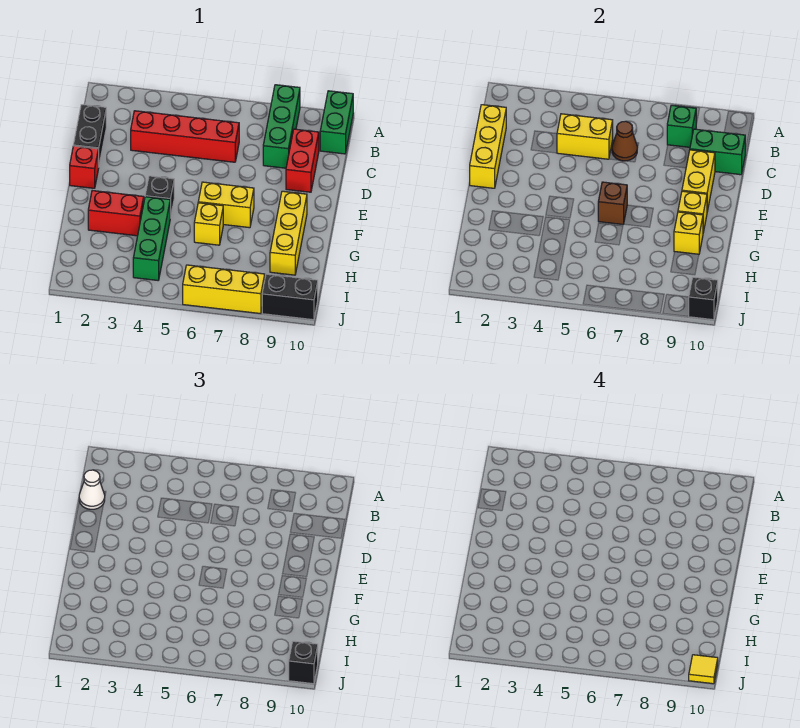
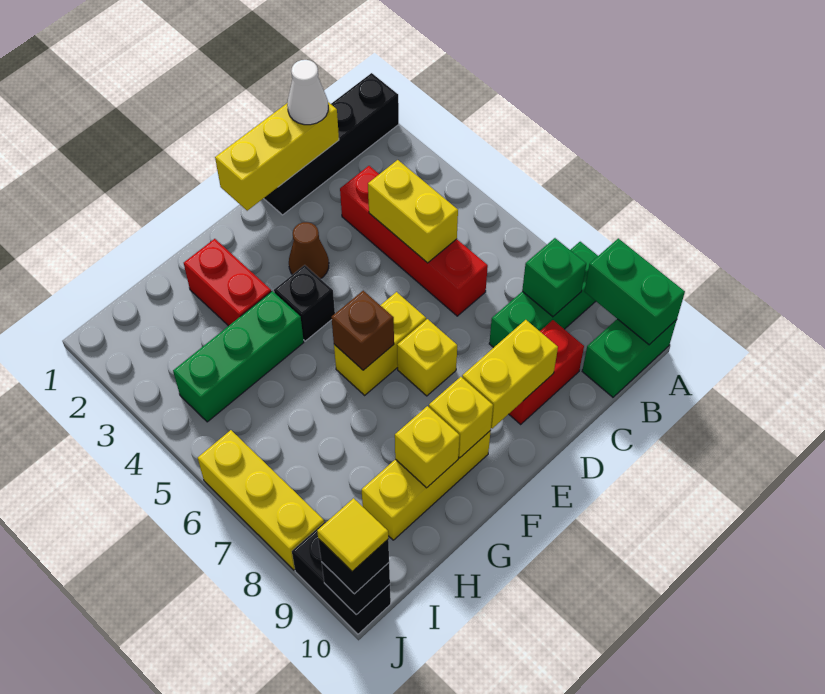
black 1x2 brick [73,105,106,164] -> black 1x4 brick [264,73,399,215]
brown 1x1 cone [612,121,637,161] -> brown 1x1 cone moved to [289,222,329,279]
green 1x2 brick [690,129,745,175] -> green 1x2 brick moved to [584,238,685,345]
red 1x1 brick [70,146,99,188] -> none
yellow 1x2 brick [198,182,254,228] -> yellow 1x2 brick turned to [334,292,426,395]
yellow 1x1 brick [194,203,223,245] -> yellow 1x1 brick moved to [397,319,457,396]

